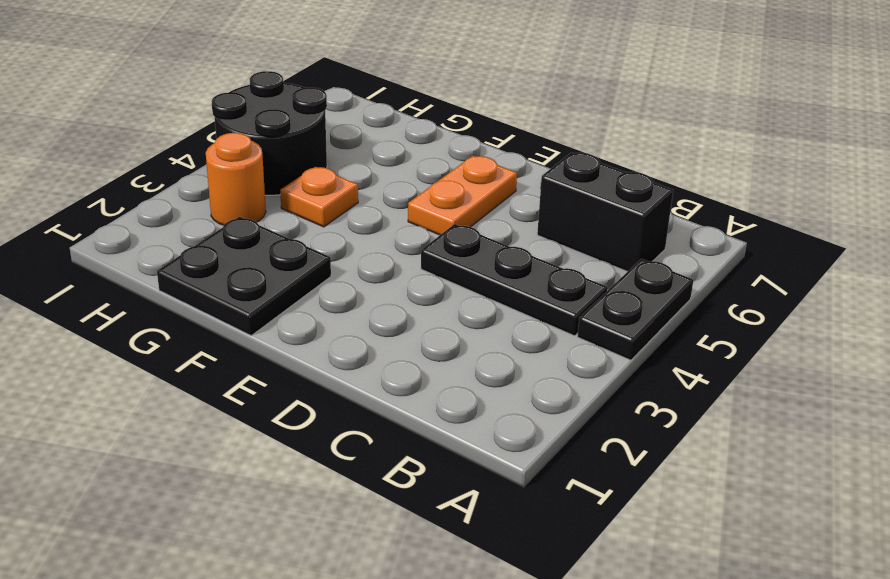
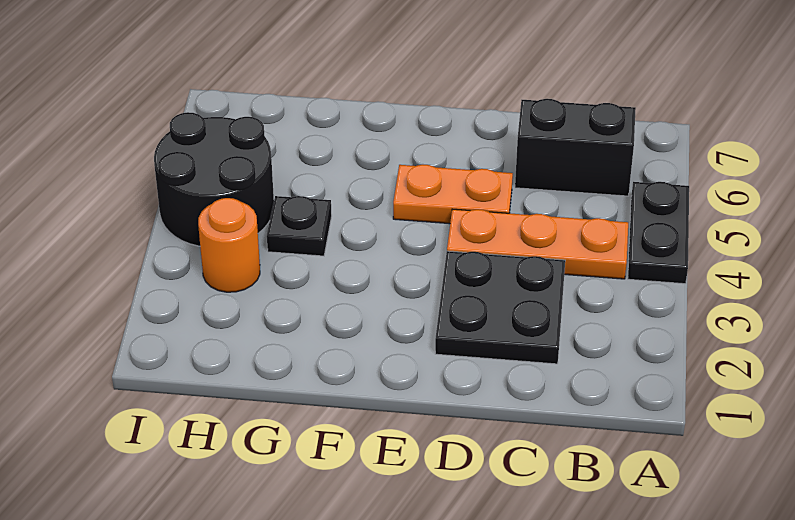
black 1x3 plate [421,224,608,336] -> orange 1x3 plate [447,209,628,279]
orange 1x2 plate [408,156,517,235] -> orange 1x2 plate turned to [393,165,513,224]
black 2x2 plate [157,217,331,336] -> black 2x2 plate moved to [435,251,565,364]
orange 1x1 plate [280,167,358,227] -> black 1x1 plate [267,196,332,256]

